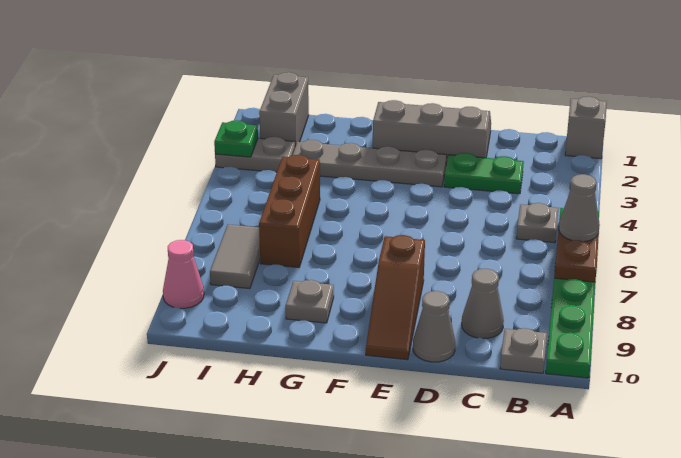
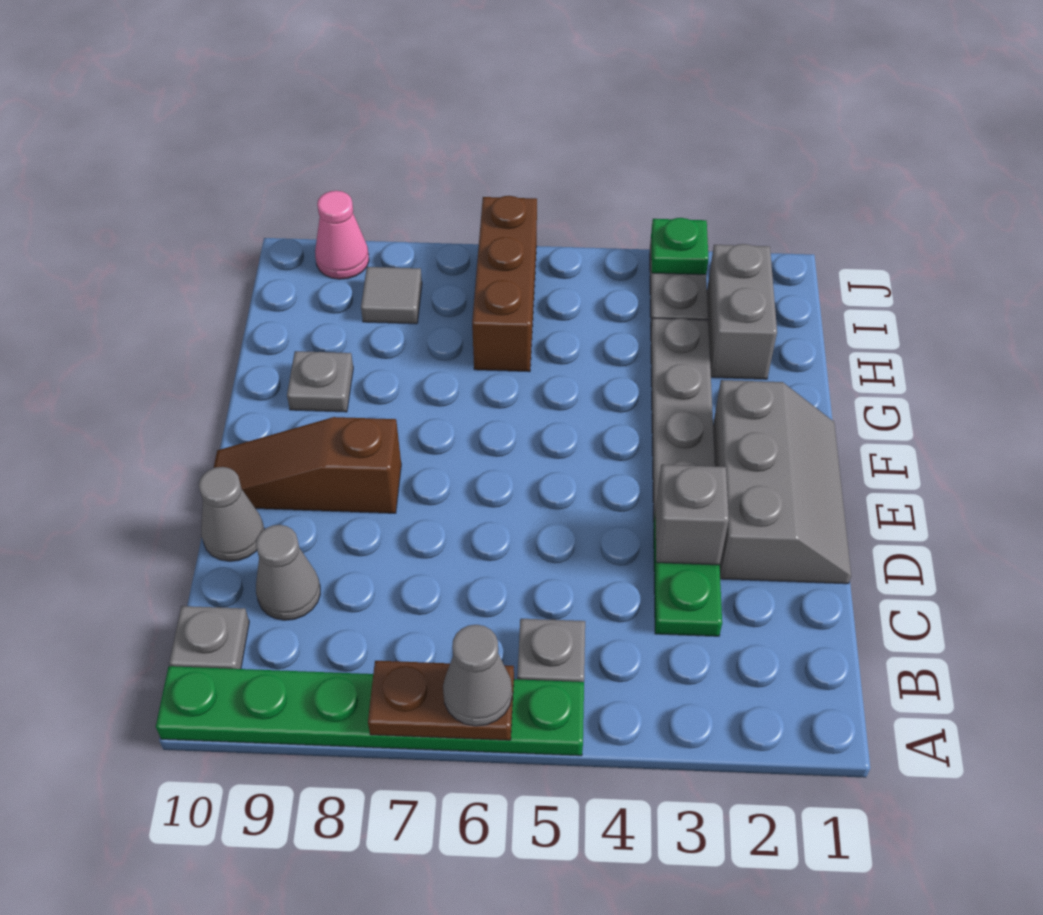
grey 1x1 brick [565,96,607,159] -> grey 1x1 brick moved to [655,465,729,565]
brown 1x3 brick [259,155,320,268] -> brown 1x3 brick turned to [472,196,537,372]
grey 1x2 brick [259,72,309,146] -> grey 1x2 brick turned to [707,244,777,379]
grey 1x2 tile [210,224,260,289] -> grey 1x1 tile [361,267,422,324]

